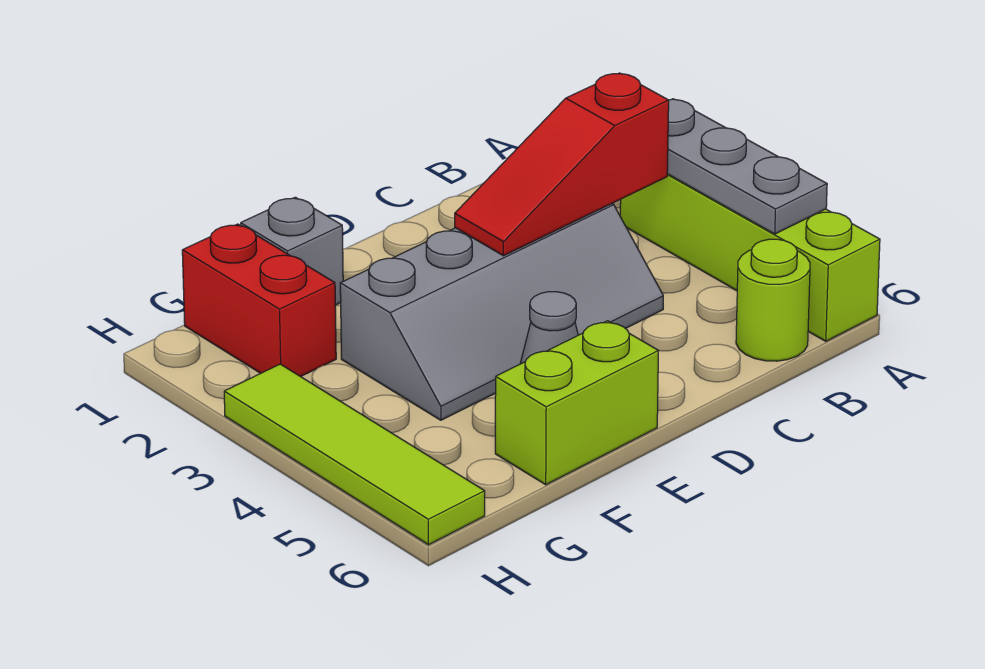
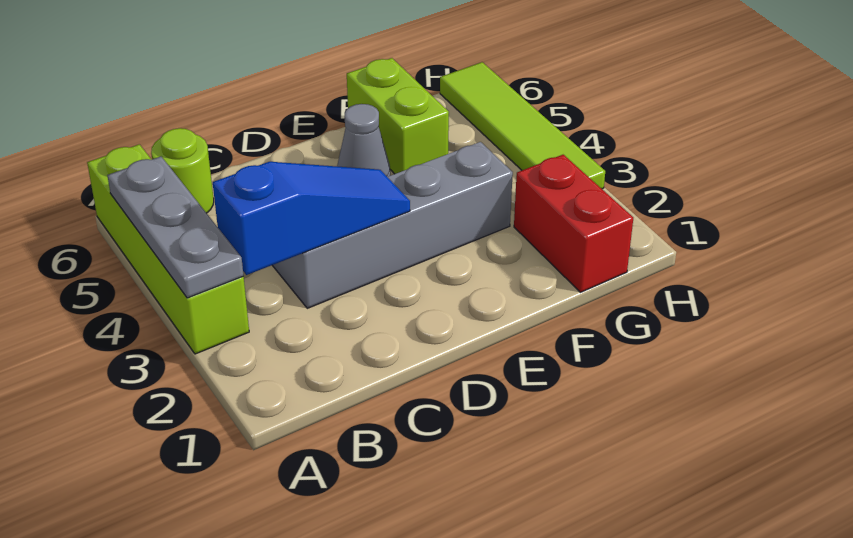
red 1x3 slope [455,73,669,256] -> blue 1x3 slope [213,162,410,275]
lime 1x2 brick [495,321,658,485] -> lime 1x2 brick turned to [347,58,449,174]
grey 1x1 brick [241,197,343,305] -> none

